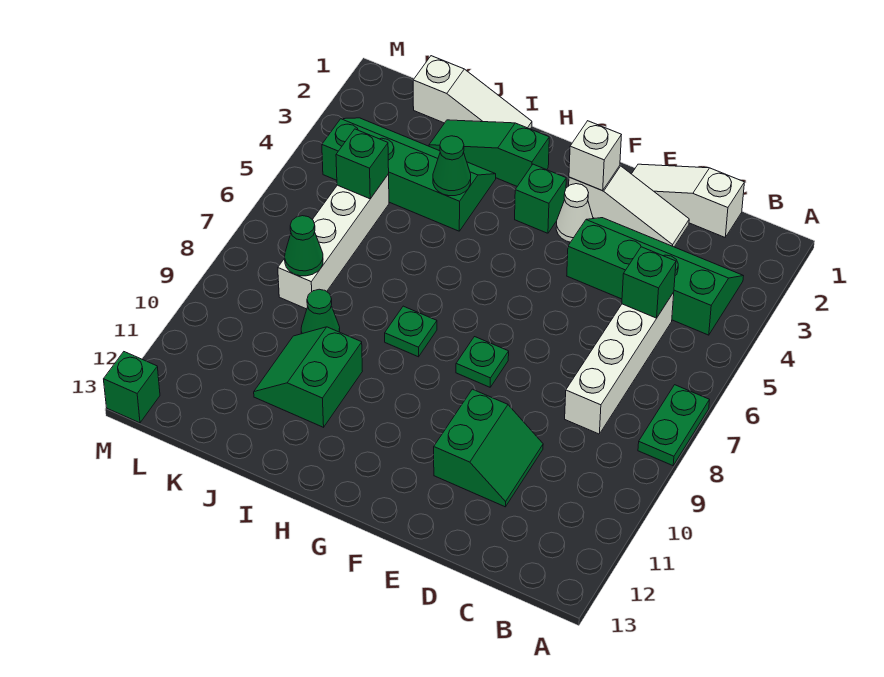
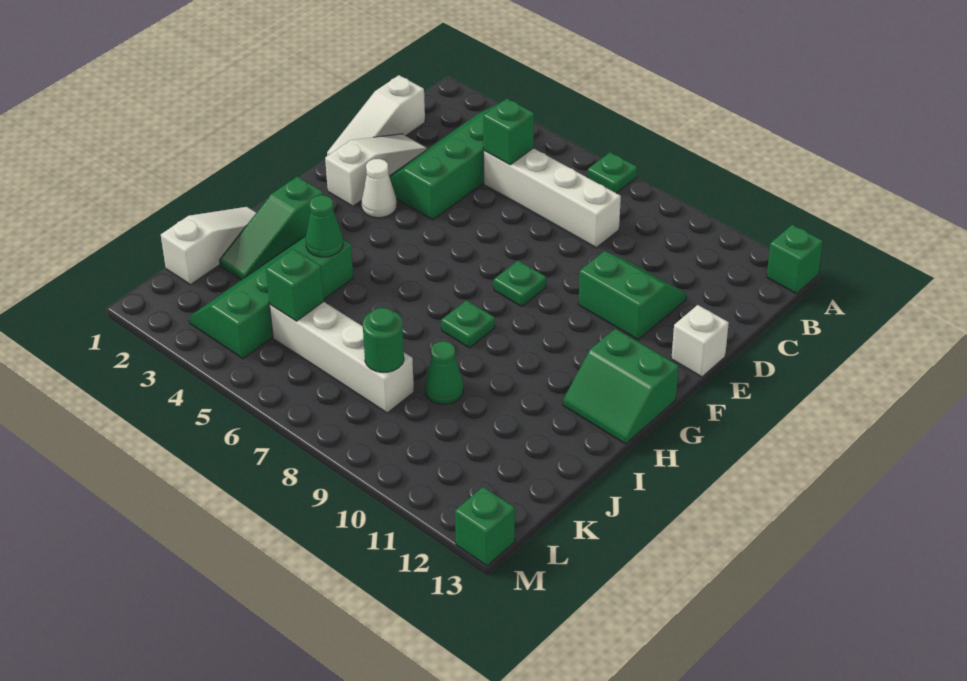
green 1x2 plate [638,385,710,466] -> green 1x1 plate [588,152,637,193]
white 1x1 brick [569,121,621,191] -> white 1x1 brick moved to [671,305,729,377]
green 1x1 brick [515,164,566,233] -> green 1x1 brick moved to [767,225,823,294]
green 2x2 slope [254,327,362,427] -> green 2x2 slope moved to [563,329,679,444]
green 1x1 cone [285,216,323,276] -> green 1x1 round brick [363,308,404,372]

